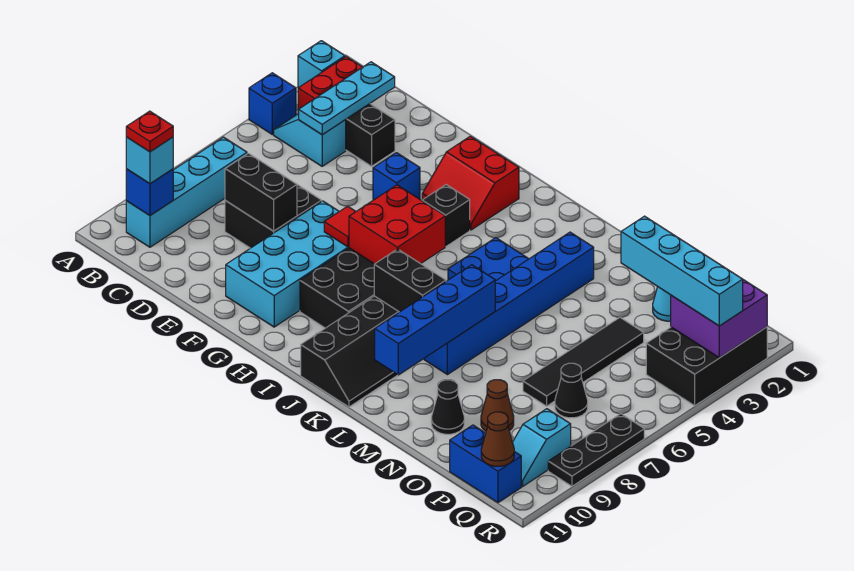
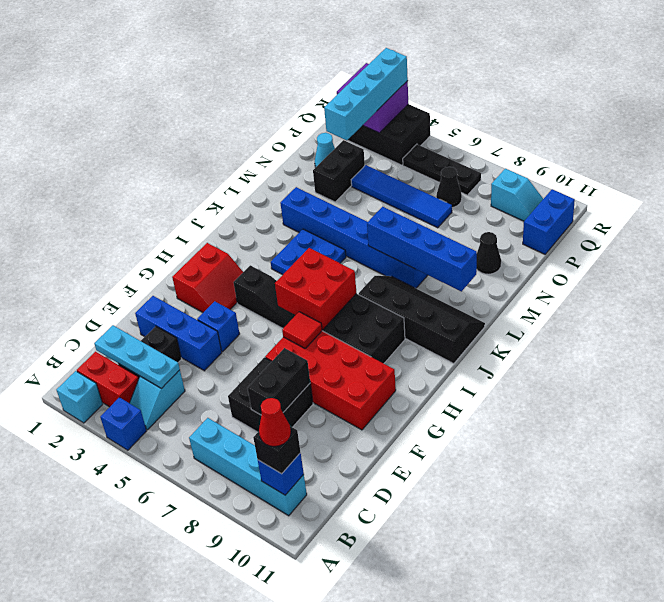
cyan 1x1 brick [126,137,173,184] -> black 1x1 brick [253,426,301,474]
red 1x1 plate [126,111,173,152] -> red 1x1 cone [259,398,291,446]
none -> blue 1x3 brick [135,296,222,371]
cyan 2x4 brick [226,201,349,327] -> red 2x4 brick [265,331,396,430]
black 1x2 brick [374,249,446,312] -> black 1x2 brick moved to [313,140,365,202]
black 1x4 tile [523,317,644,406] -> blue 1x4 tile [351,165,452,228]
brown 1x1 cone [481,380,514,431] -> none
brown 1x1 cone [481,412,514,466] -> none
black 1x3 plate [548,414,644,486] -> black 1x3 plate moved to [403,144,481,195]

